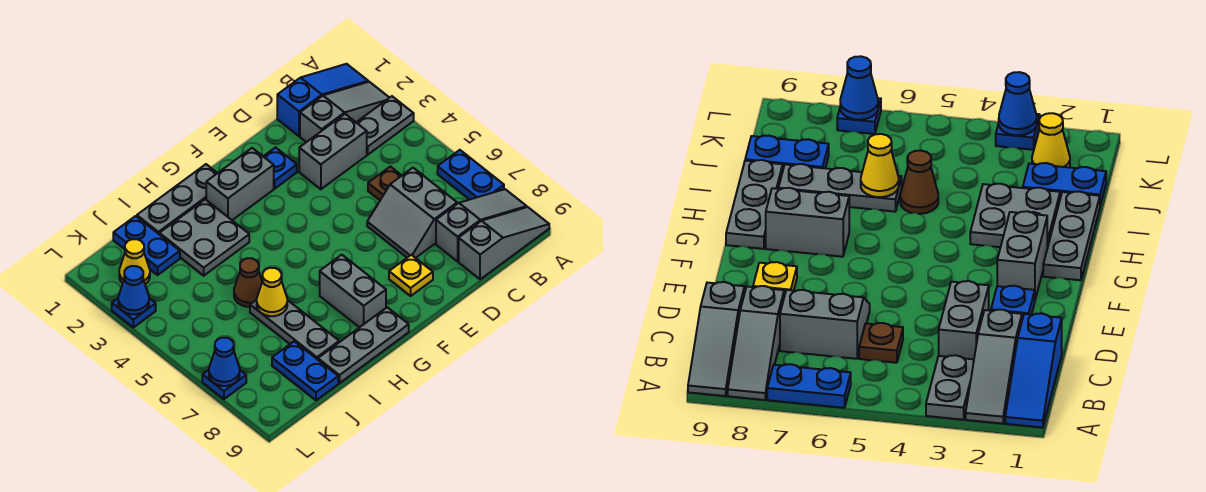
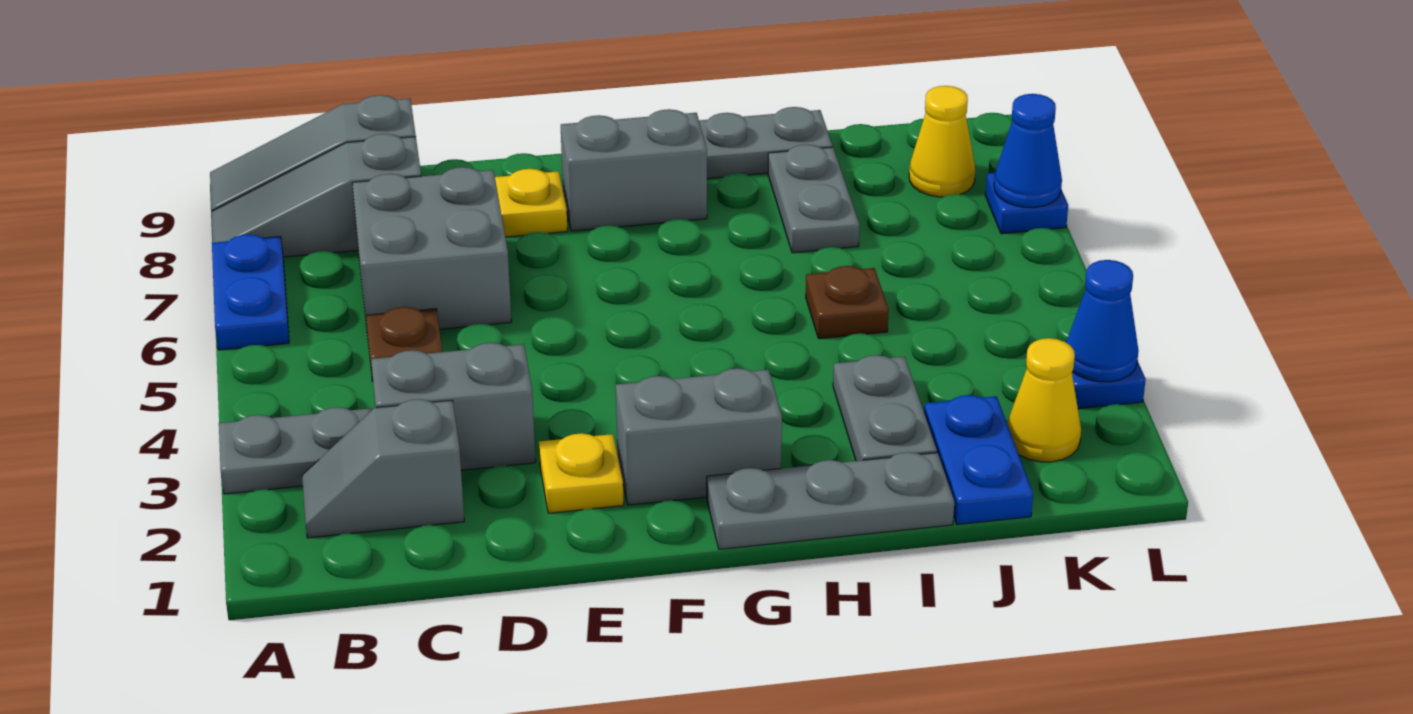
blue 1x3 slope [277,64,368,136] -> none
grey 1x3 slope [300,82,389,142] -> grey 1x2 slope [302,399,465,538]
grey 2x2 slope [367,168,457,258] -> grey 2x2 brick [352,167,512,329]
blue 1x1 plate [263,147,297,189] -> yellow 1x1 plate [539,433,624,513]
grey 1x2 brick [320,255,386,328] -> grey 1x2 brick turned to [561,109,707,231]
grey 2x2 plate [159,199,249,276] -> grey 1x2 plate [833,355,937,461]
brown 1x1 cone [234,258,262,307] -> brown 1x1 plate [806,266,889,339]
grey 1x3 plate [250,300,339,360] -> grey 1x2 plate [768,144,860,253]
yellow 1x1 cone [257,268,287,316] -> yellow 1x1 cone moved to [909,86,975,197]
blue 1x2 plate [272,341,338,400] -> none

